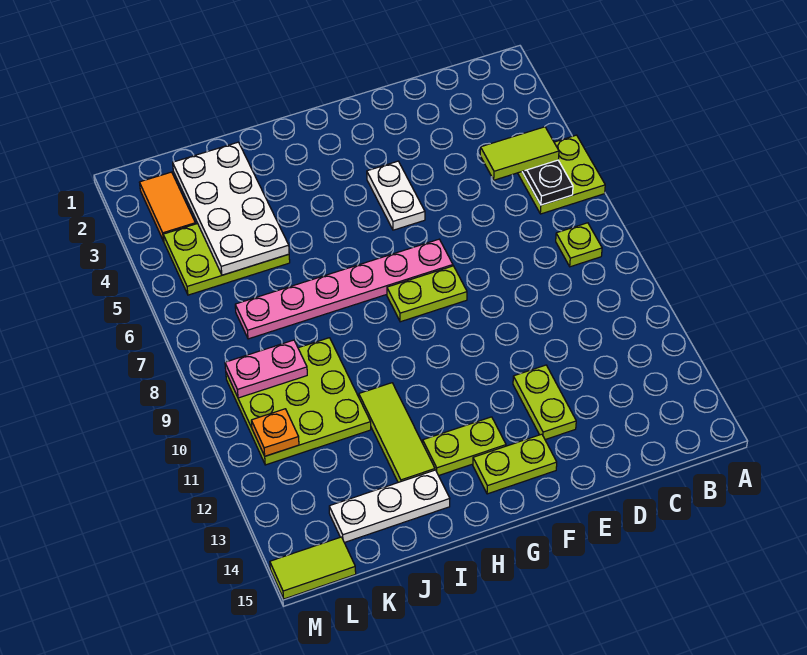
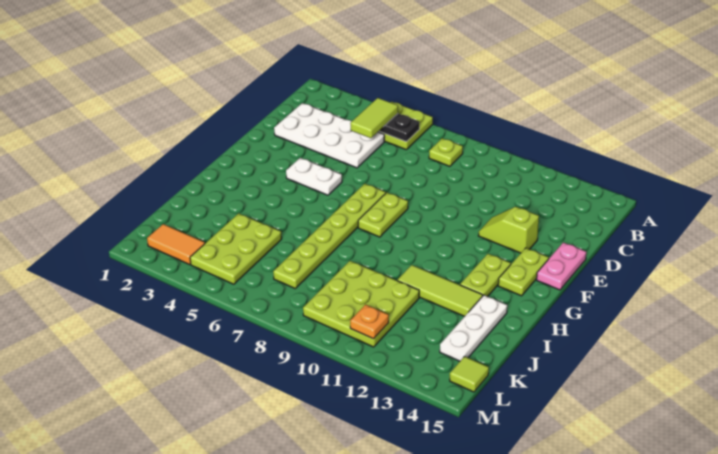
lime 1x2 plate [513,365,576,440] -> lime 1x2 slope [478,207,539,253]
pink 1x6 plate [235,239,453,339] -> lime 1x6 plate [273,184,386,288]
white 2x4 plate [173,142,289,275] -> white 2x4 plate moved to [274,103,384,168]
pink 1x2 plate [225,340,307,398] -> pink 1x2 plate moved to [537,242,586,290]
lime 1x2 tile [270,537,356,599] -> lime 1x1 tile [450,356,489,392]

